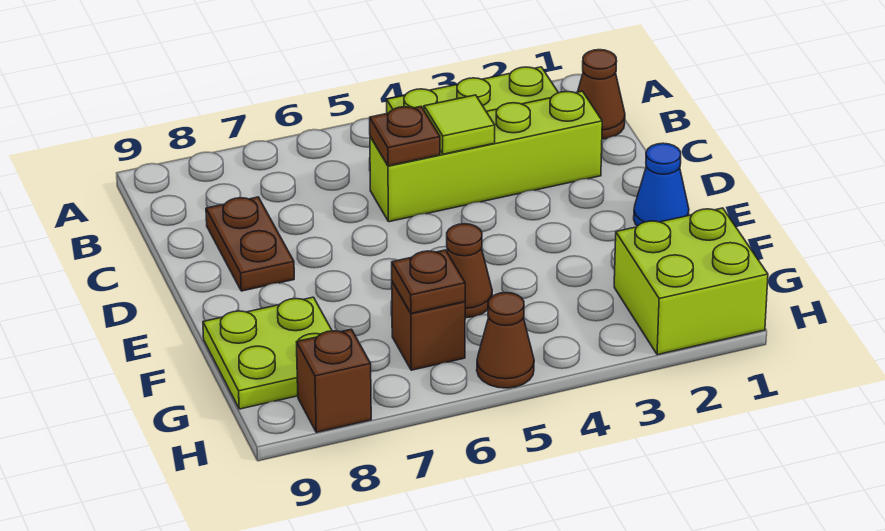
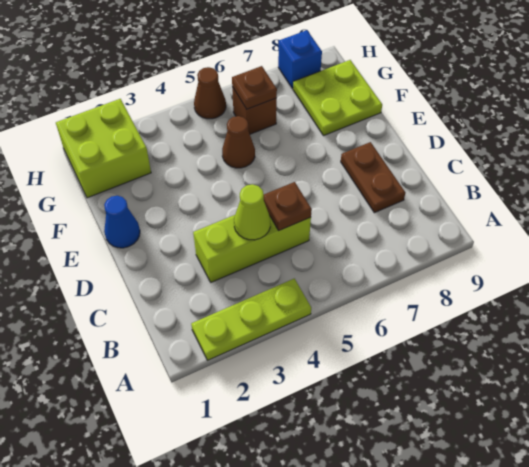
brown 1x1 cone [578,50,625,139] -> none
lime 1x4 brick [370,91,602,222] -> lime 1x3 brick [193,215,311,282]
lime 1x1 tile [424,95,495,154] -> lime 1x1 cone [234,184,270,240]
brown 1x1 brick [297,329,371,432] -> blue 1x1 brick [278,30,322,89]

